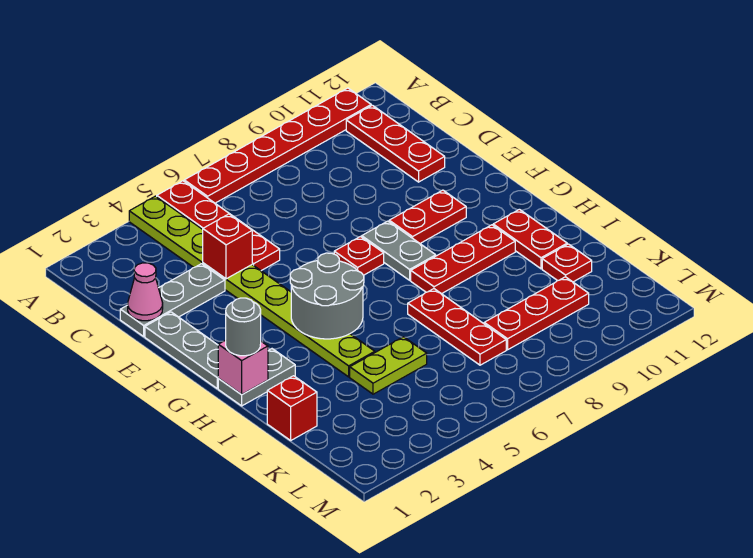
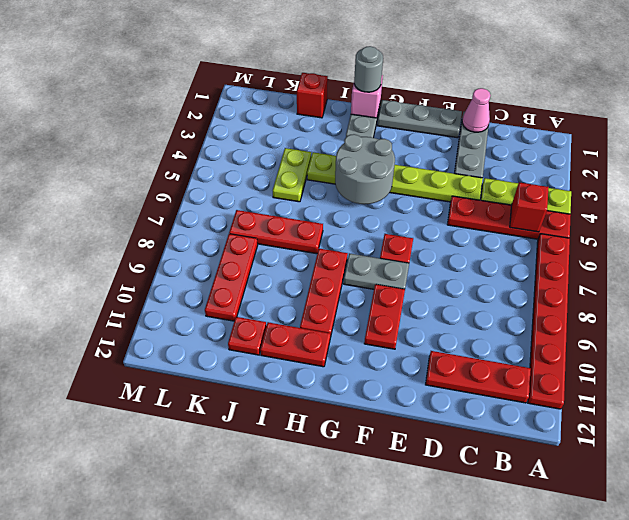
red 1x1 brick [203,214,252,279] -> red 1x1 brick moved to [510,182,549,232]

